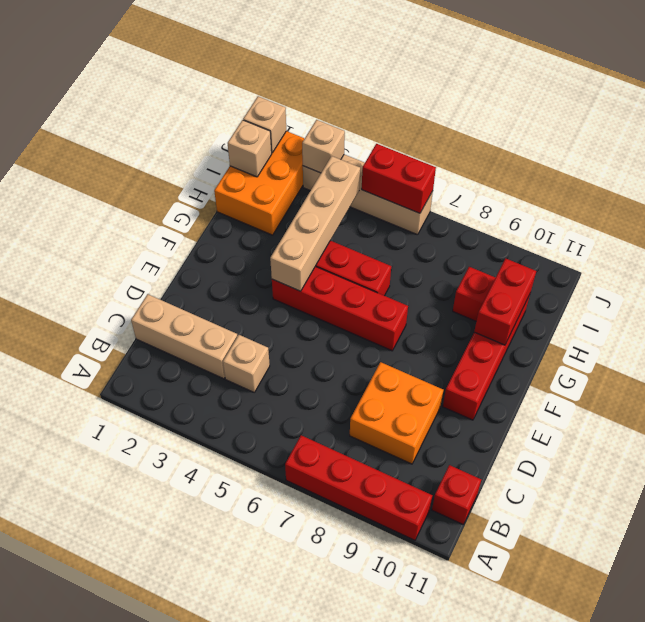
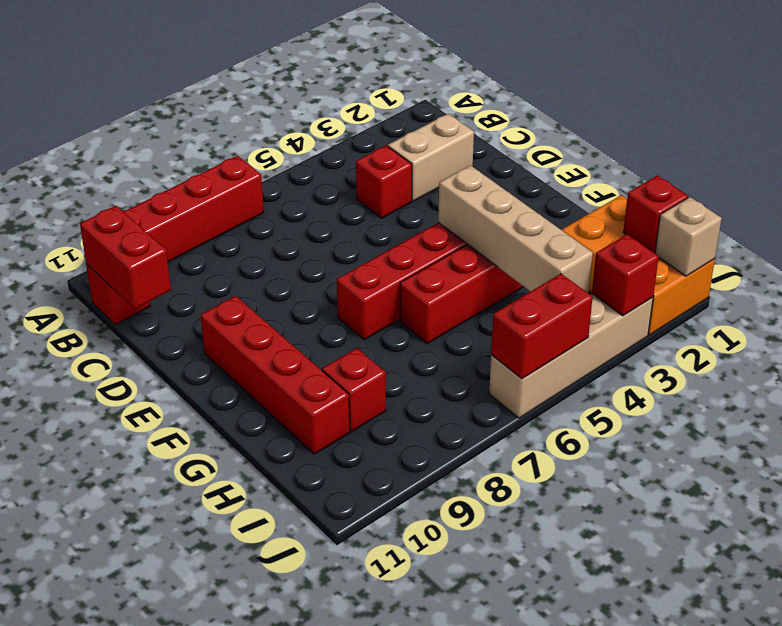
tan 1x3 brick [131,294,238,379] -> tan 1x2 brick [388,114,474,201]
tan 1x1 brick [223,335,270,392] -> red 1x1 brick [356,145,412,218]
orange 2x2 brick [350,362,443,464] -> none
red 1x2 brick [474,258,536,345] -> red 1x2 brick moved to [80,206,171,309]
tan 1x1 brick [228,120,272,177] -> red 1x1 brick [623,176,688,253]
tan 1x1 brick [302,120,345,173] -> red 1x1 brick [592,235,659,316]

